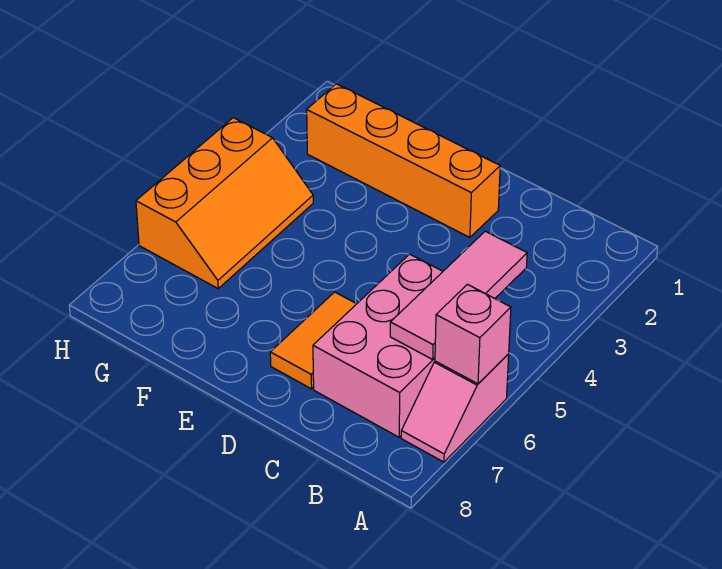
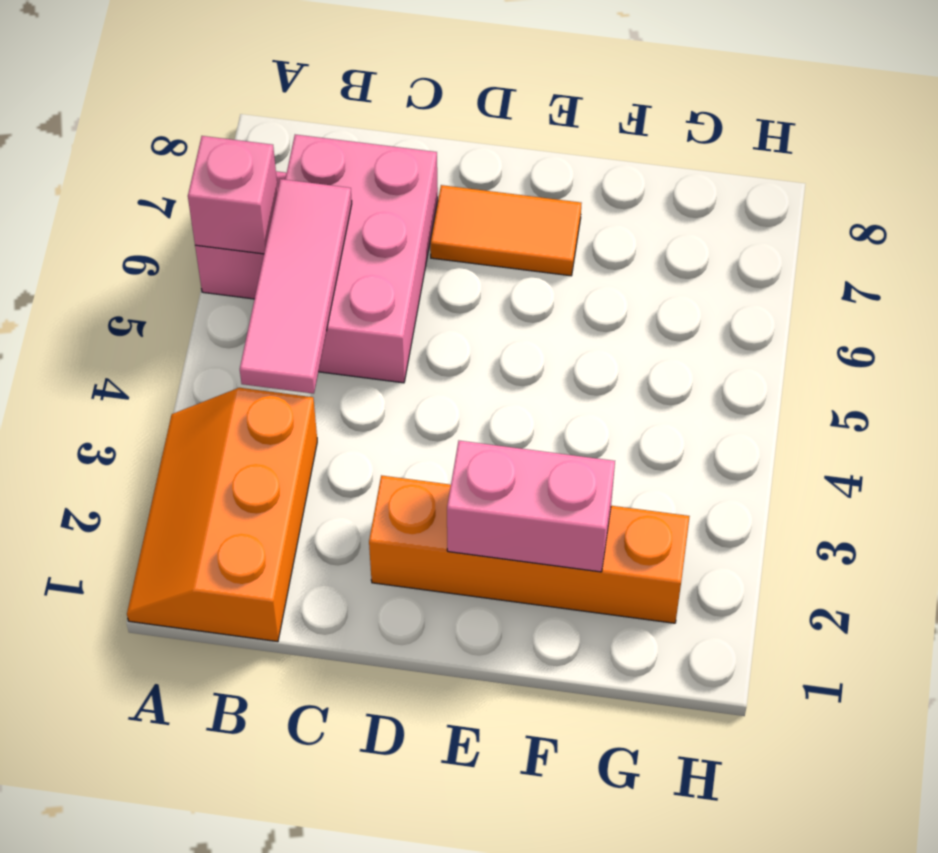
orange 1x2 tile [270,292,356,389] -> orange 1x2 tile turned to [430,185,581,276]
none -> pink 1x2 brick [447,441,615,572]
orange 2x3 slope [136,118,313,288] -> orange 2x3 slope moved to [127,388,317,642]

